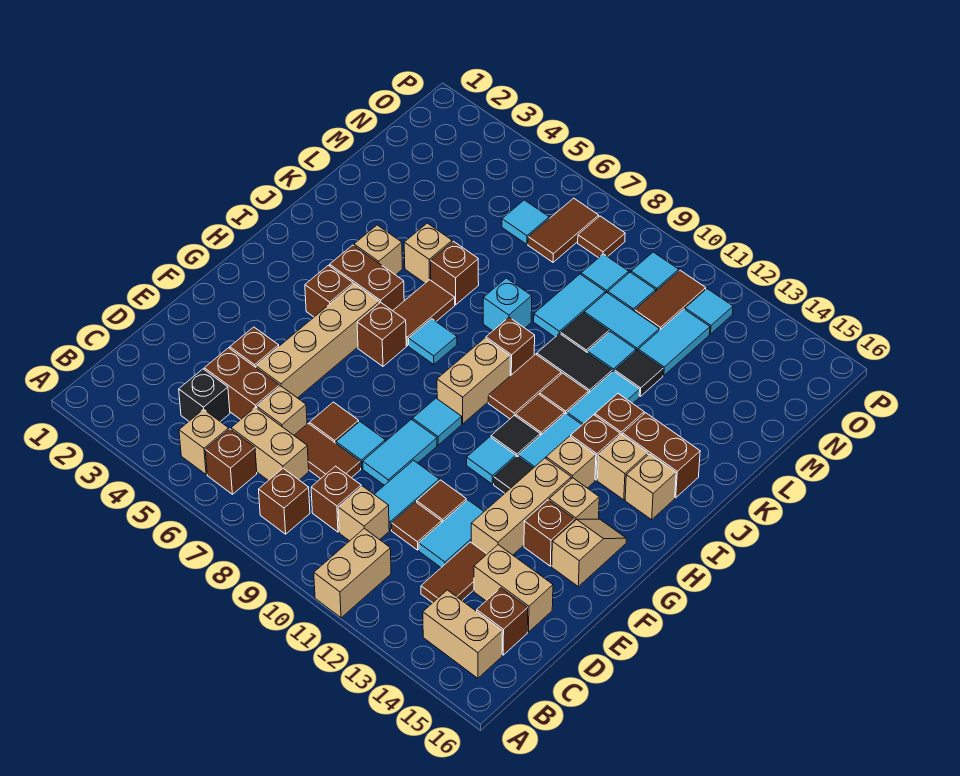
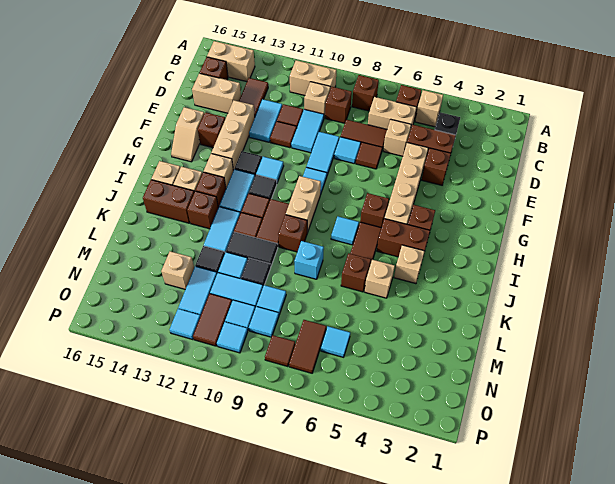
tan 1x2 brick [314,528,391,618] -> tan 1x2 brick turned to [290,60,336,95]
tan 1x1 brick [549,478,599,520] -> tan 1x1 brick moved to [161,251,194,289]
cyan 1x2 tile [534,274,605,337] -> cyan 1x1 tile [257,285,286,314]

